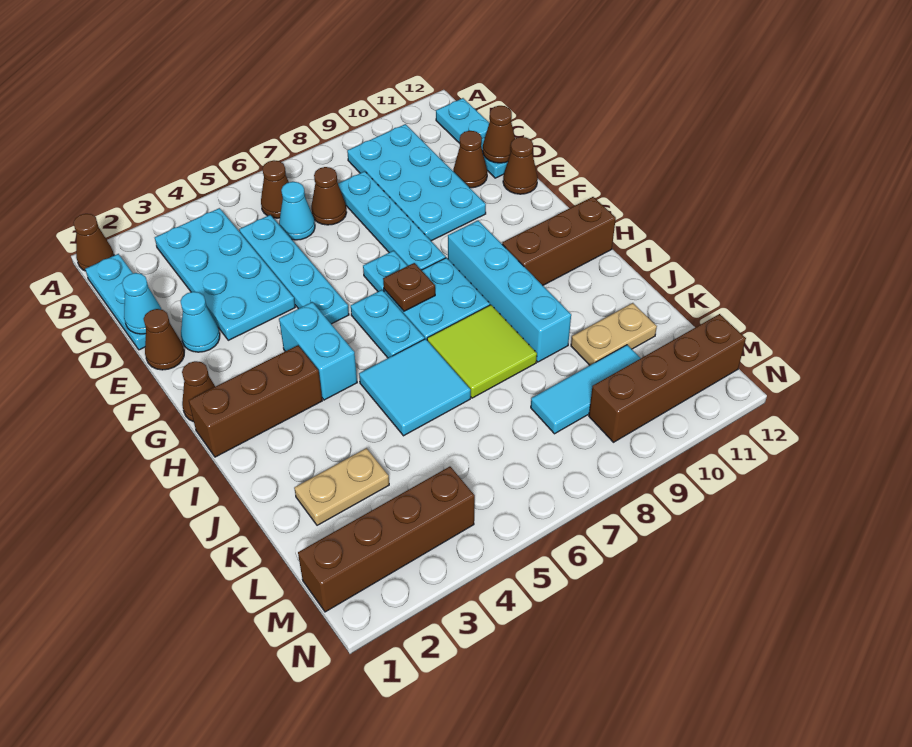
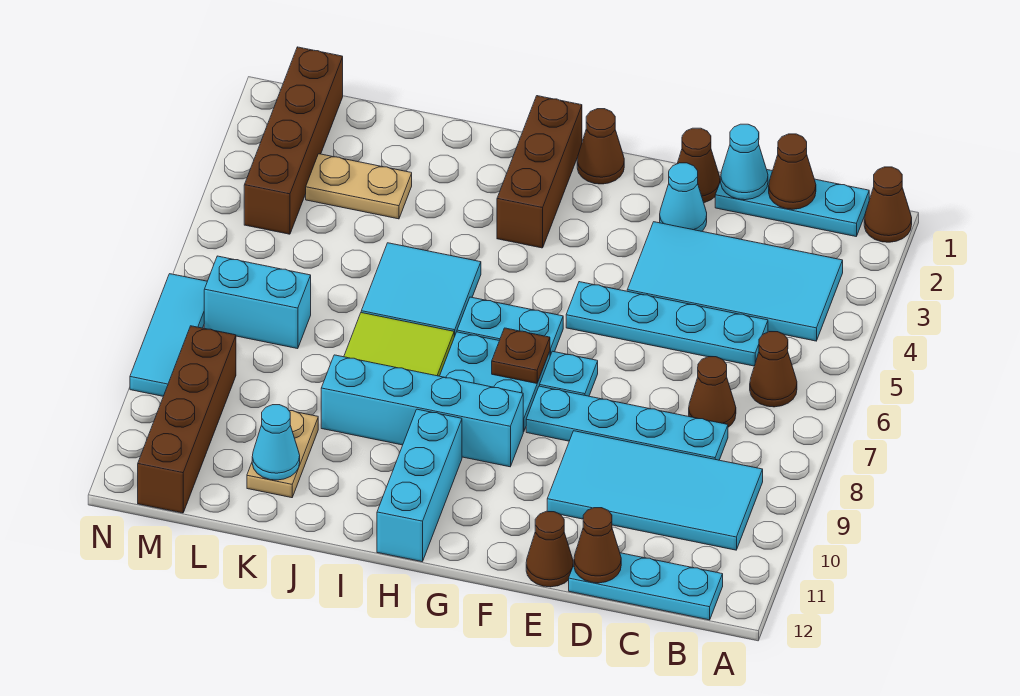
cyan 2x4 plate [155,208,295,340] -> cyan 2x4 tile [627,222,843,341]
cyan 2x4 plate [347,124,486,241] -> cyan 2x4 tile [547,431,763,550]
cyan 1x1 cone [279,182,315,240] -> cyan 1x1 cone moved to [252,405,300,480]
brown 1x1 cone [453,131,487,188] -> brown 1x1 cone moved to [769,134,816,209]
cyan 1x2 brick [279,302,357,400] -> cyan 1x2 brick moved to [204,256,311,349]
brown 1x3 brick [502,197,616,285] -> cyan 1x3 brick [377,409,462,562]
tan 1x2 plate [294,448,389,525] -> tan 1x2 plate turned to [306,154,412,219]
cyan 1x3 tile [531,345,641,434] -> cyan 1x3 tile moved to [130,274,207,396]

